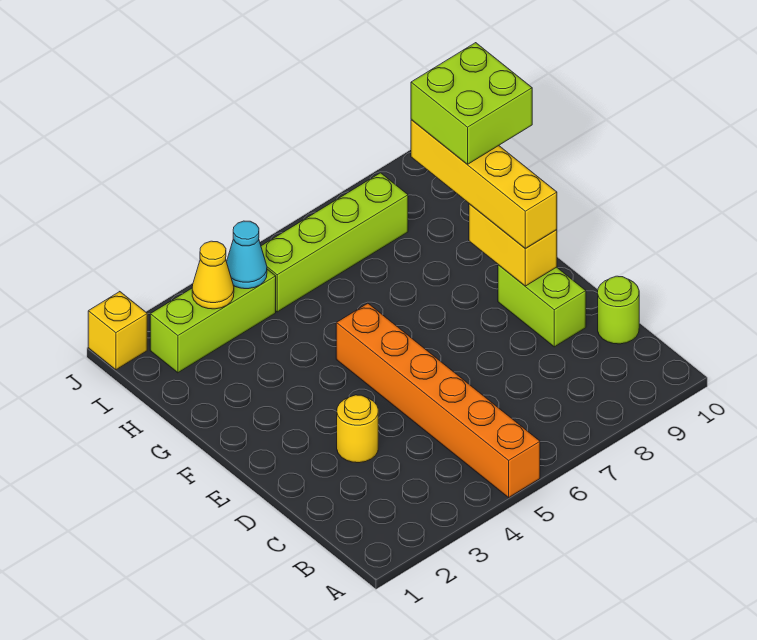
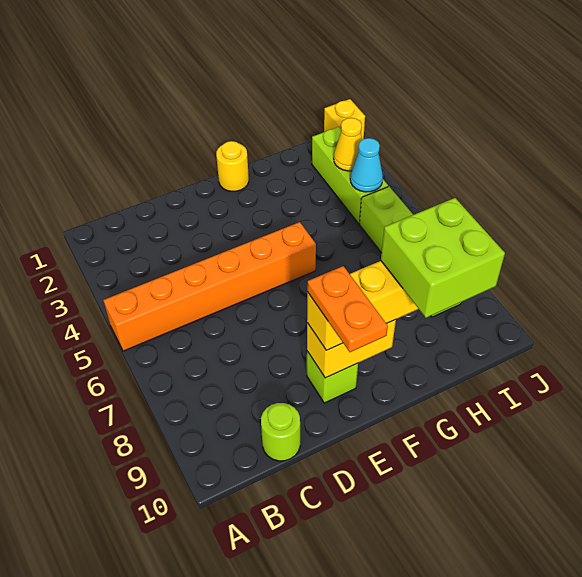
yellow 1x1 round brick [337,395,378,463] -> yellow 1x1 round brick moved to [216,141,249,191]
lime 1x2 brick [498,265,586,347] -> lime 1x1 brick [307,351,358,403]
none -> orange 1x2 plate [307,266,388,352]

